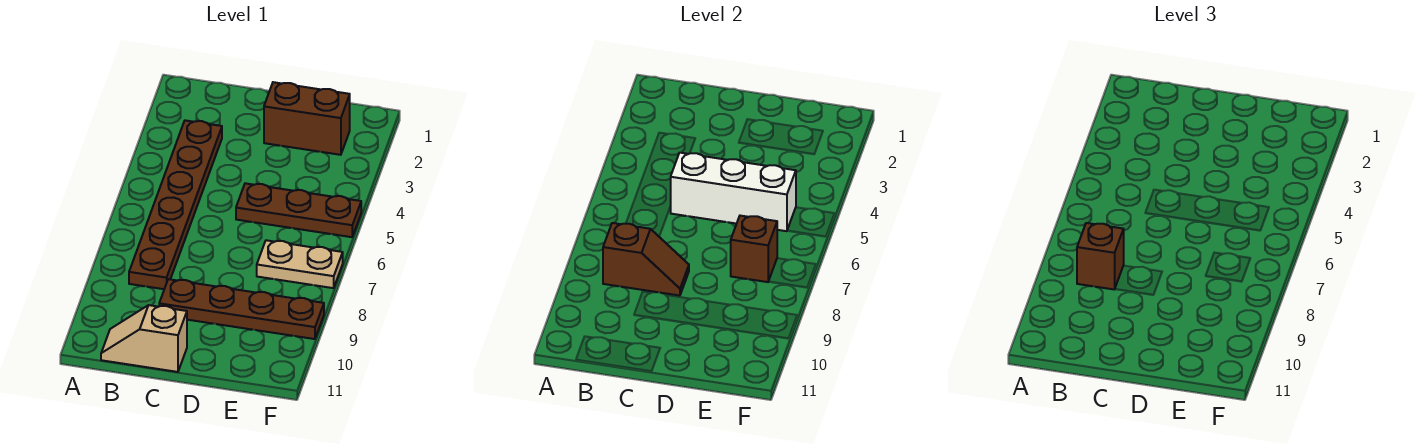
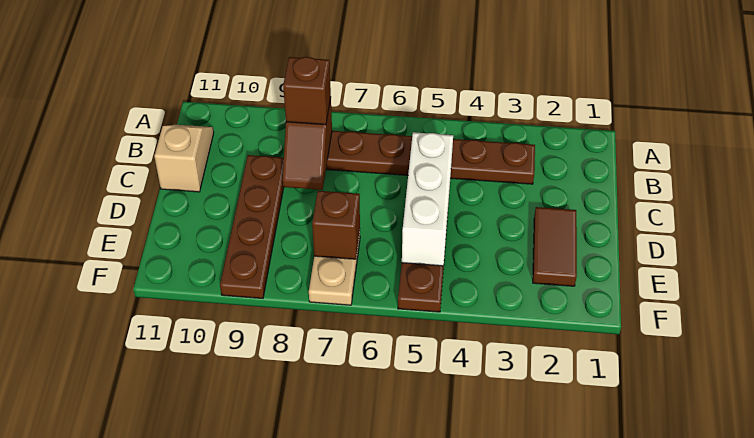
brown 1x2 brick [264,82,350,155] -> brown 1x2 tile [533,207,577,286]

